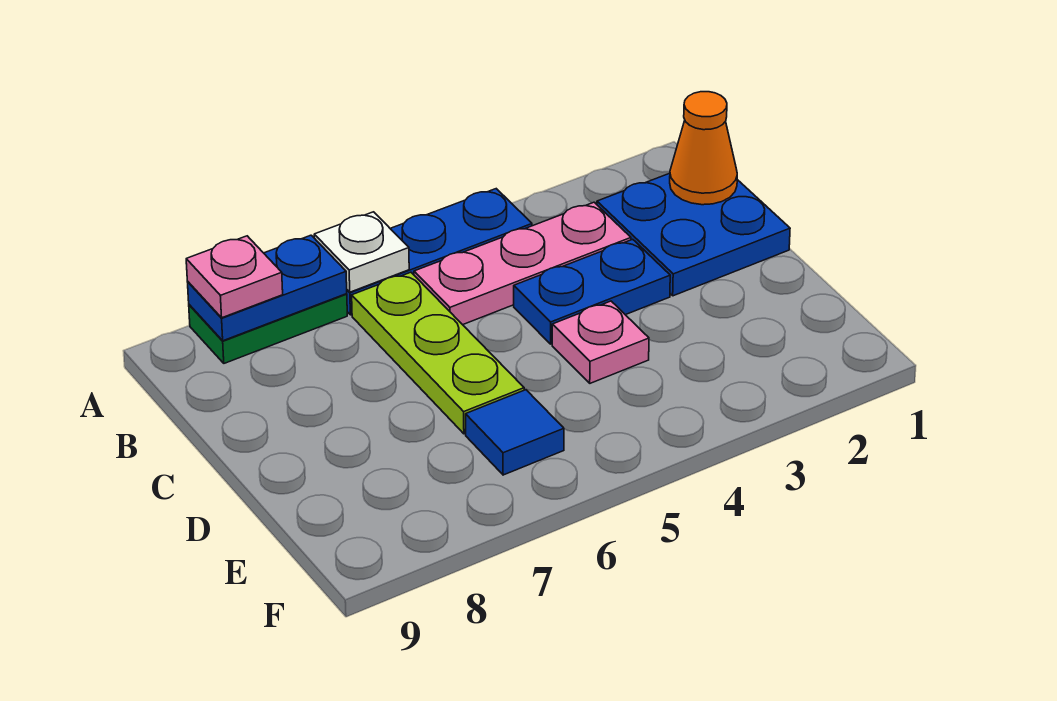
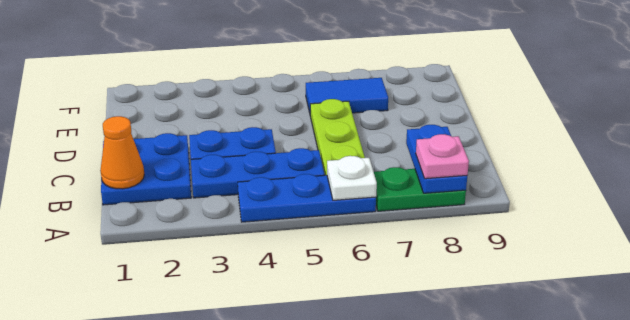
blue 1x2 plate [188,235,347,341] -> blue 1x2 plate turned to [406,125,467,193]
pink 1x3 plate [414,202,631,325] -> blue 1x3 plate [191,148,325,198]
pink 1x1 plate [552,301,649,383] -> none
blue 1x1 tile [466,390,564,475] -> blue 1x2 tile [306,78,388,113]

